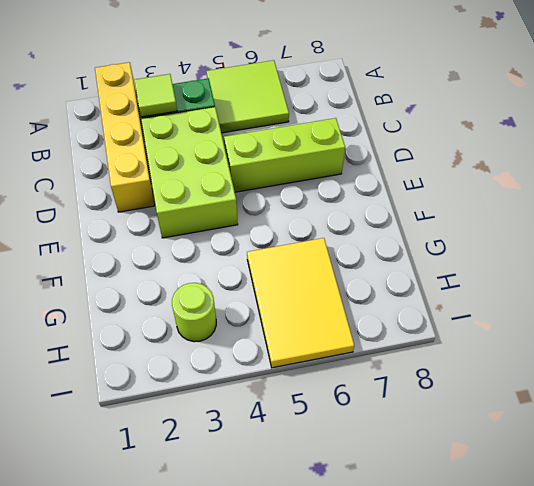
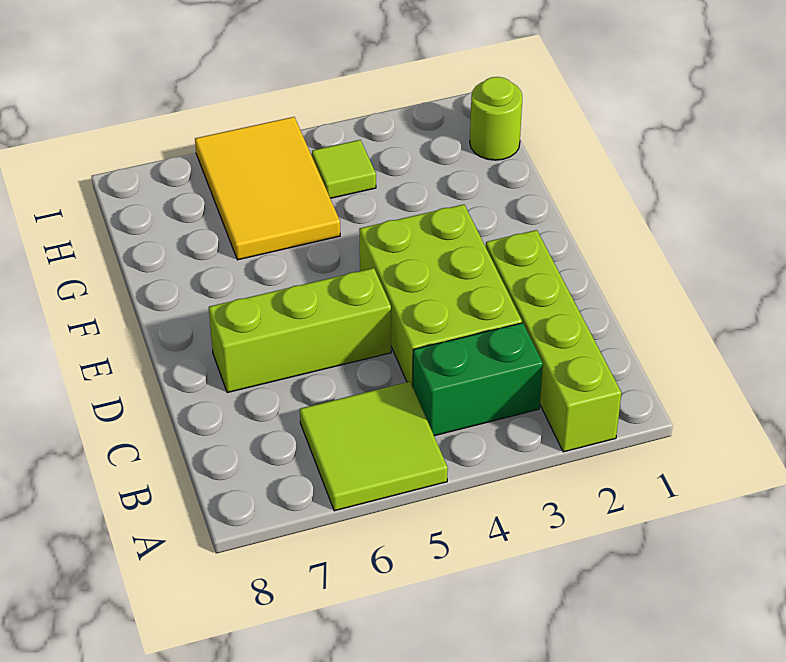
yellow 1x4 brick [95,62,155,212] -> lime 1x4 brick [486,230,621,452]
lime 1x1 tile [134,74,177,117] -> lime 1x1 tile moved to [312,140,376,198]
lime 1x1 round brick [172,283,216,342] -> lime 1x1 round brick moved to [470,77,522,160]

